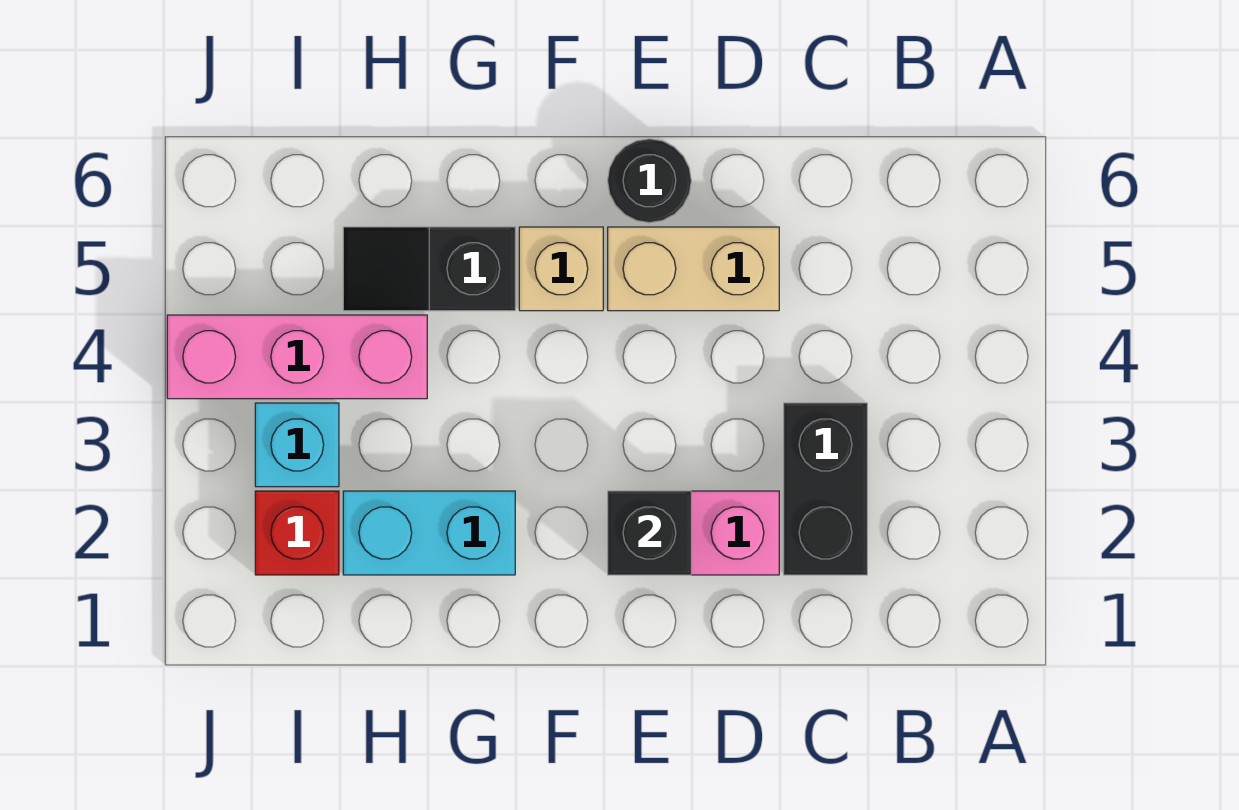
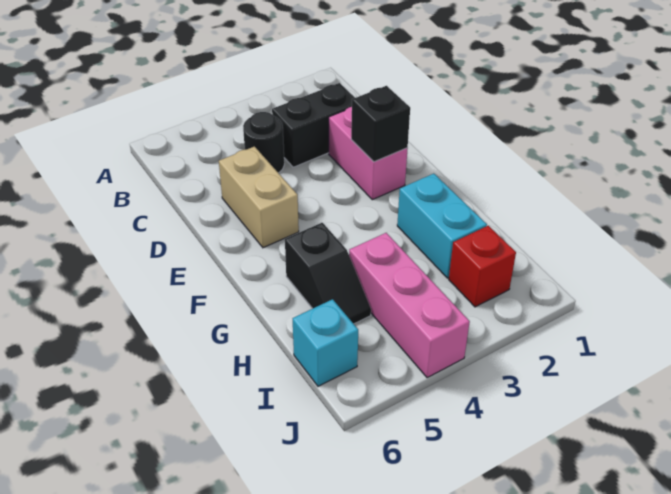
black 1x1 round brick [608,139,691,223] -> black 1x1 round brick moved to [243,112,284,173]
tan 1x1 brick [519,227,603,311] -> none
cyan 1x1 brick [255,403,339,487] -> cyan 1x1 brick moved to [293,299,358,386]

